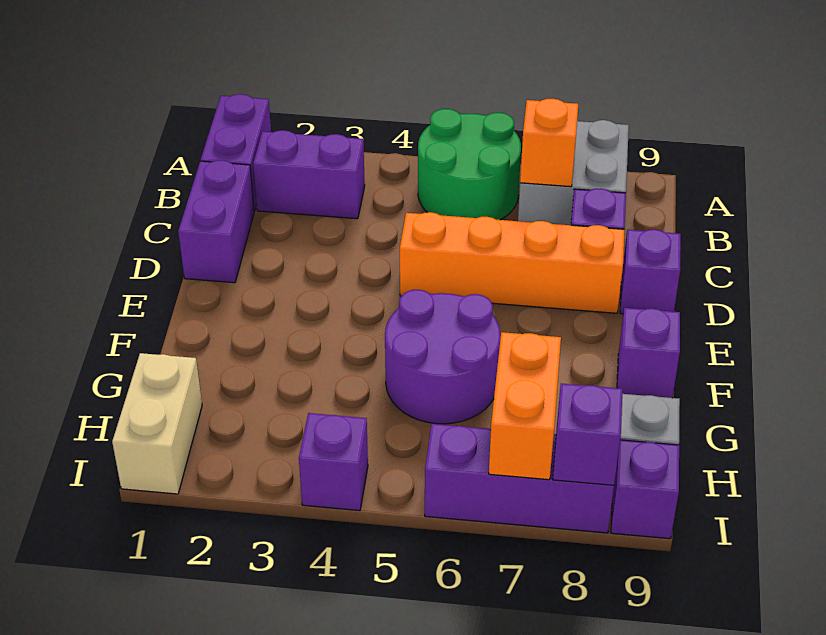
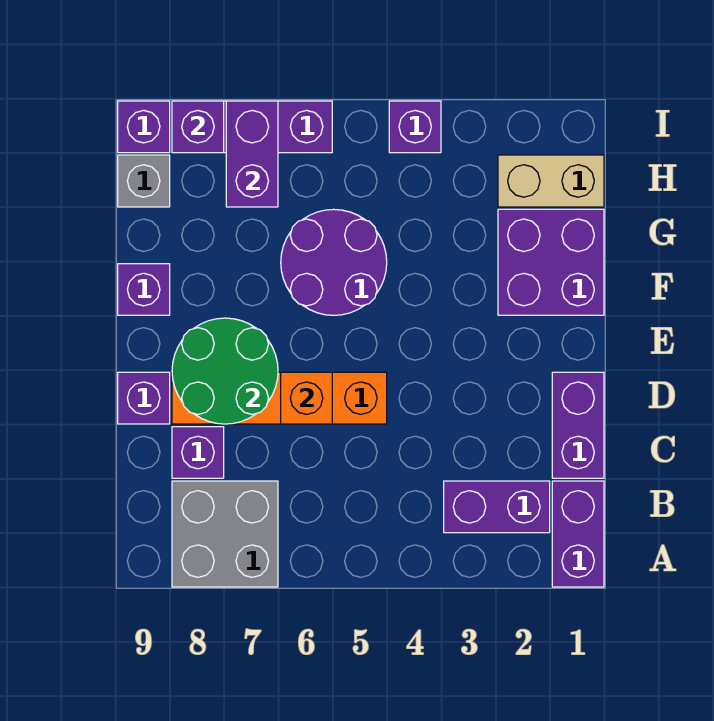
green 2x2 round brick [418,109,521,220] -> green 2x2 round brick moved to [172,318,278,424]
orange 1x1 brick [520,99,578,187] -> orange 1x1 brick moved to [281,372,332,424]
none -> purple 2x2 brick [498,209,604,315]
tan 1x2 brick [112,353,202,494] -> tan 1x2 brick turned to [498,155,604,207]
orange 1x2 brick [489,332,561,480] -> purple 1x2 brick [226,101,278,207]

